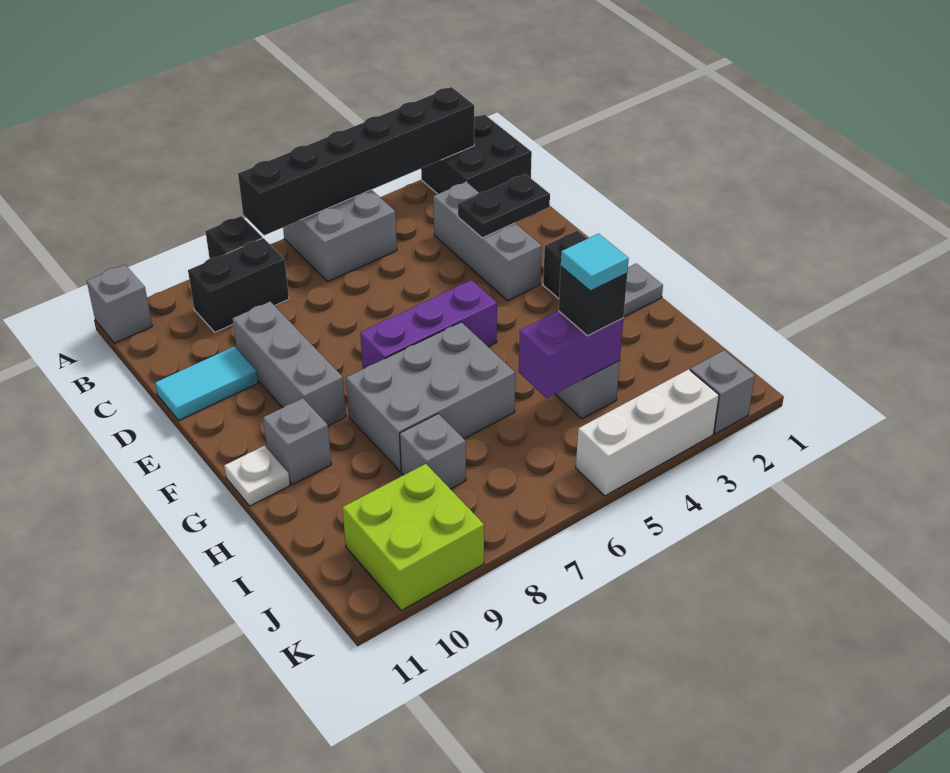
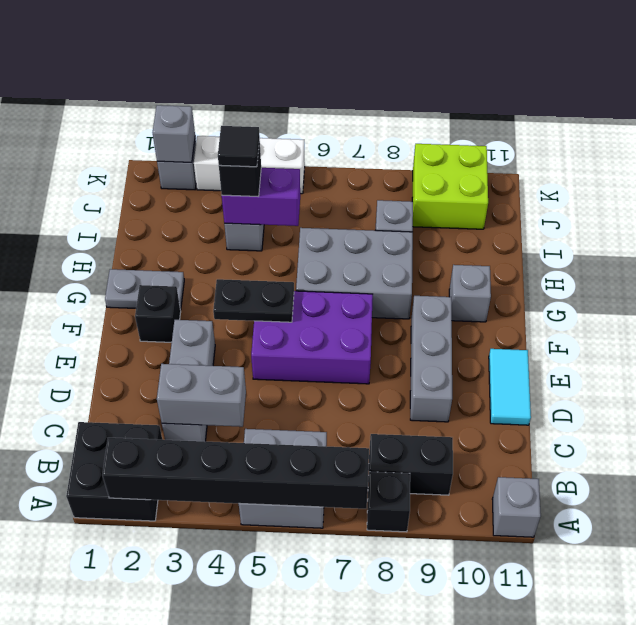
none -> grey 1x2 brick [157,364,246,427]
black 1x2 plate [458,174,550,238] -> black 1x2 plate moved to [213,279,294,322]
cyan 1x2 tile [155,347,258,420] -> cyan 1x2 tile turned to [489,349,531,425]
purple 1x3 brick [360,280,497,369] -> purple 2x3 brick [251,291,373,384]
white 1x1 plate [224,446,290,506] -> none
cyan 1x1 tile [561,234,629,291] -> black 1x1 tile [218,126,260,167]
none -> grey 1x1 brick [153,105,195,162]

